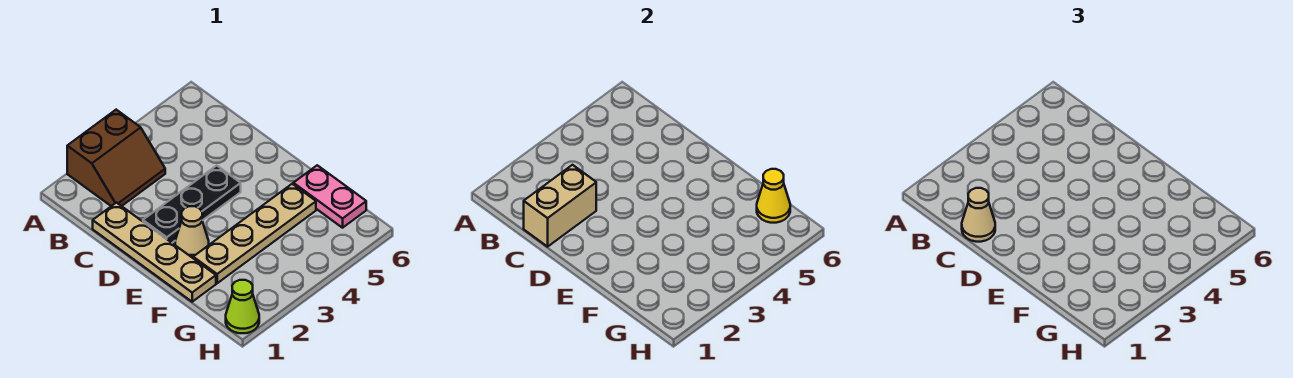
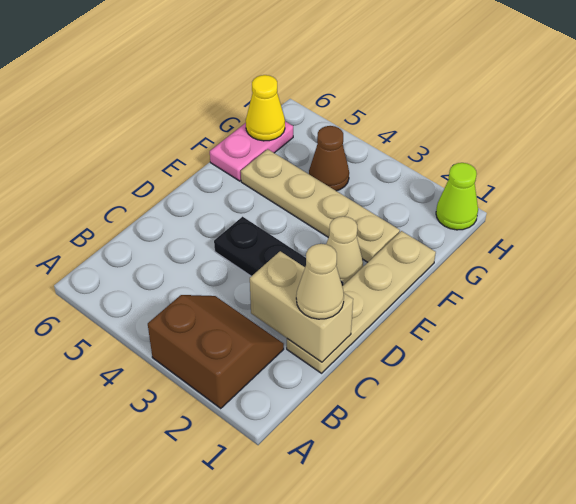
none -> brown 1x1 cone [309,126,349,191]

